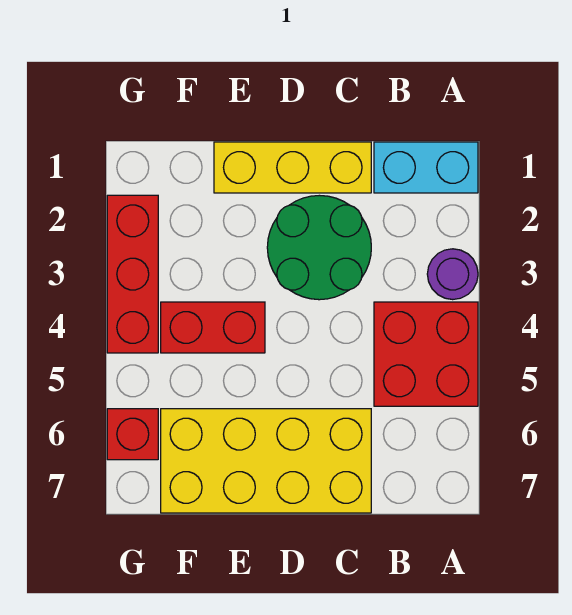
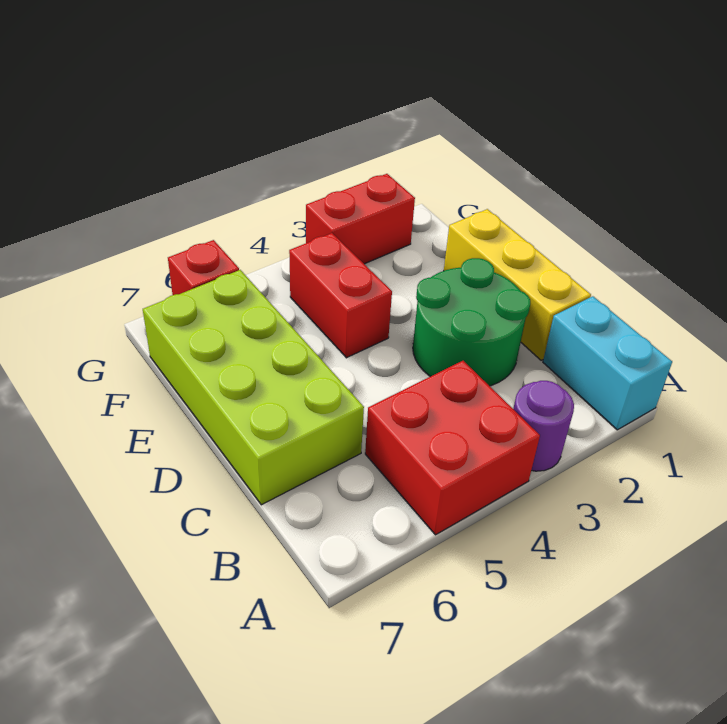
yellow 2x4 brick [161,409,371,513] -> lime 2x4 brick [143,270,364,505]
red 1x3 brick [107,195,158,353] -> red 1x2 brick [306,174,415,264]

